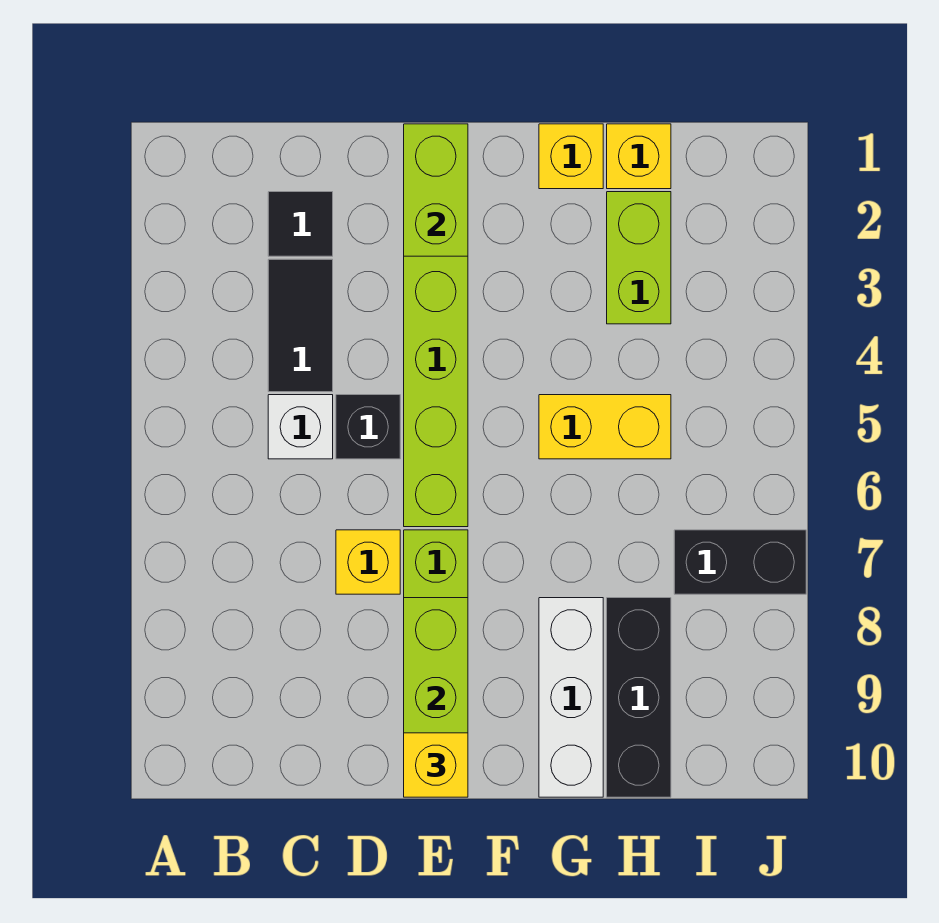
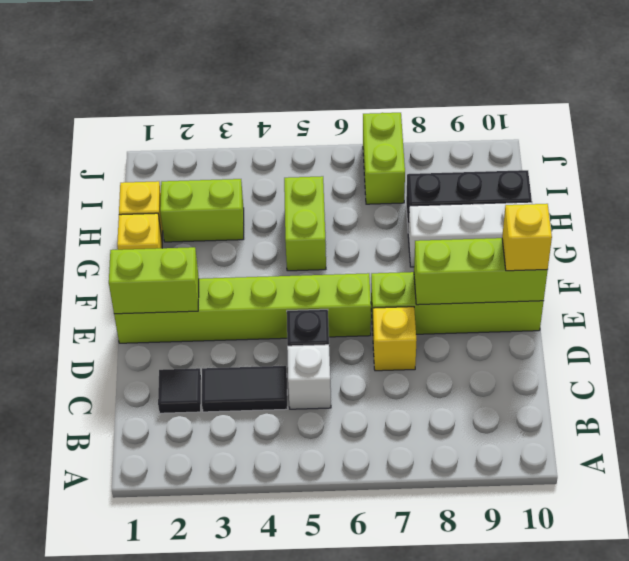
yellow 1x2 brick [539,395,671,459] -> lime 1x2 brick [284,176,326,271]
black 1x2 brick [674,530,806,594] -> lime 1x2 brick [363,113,405,204]

